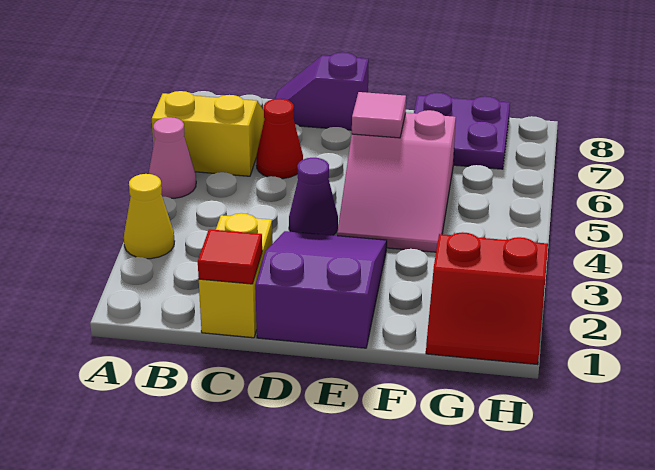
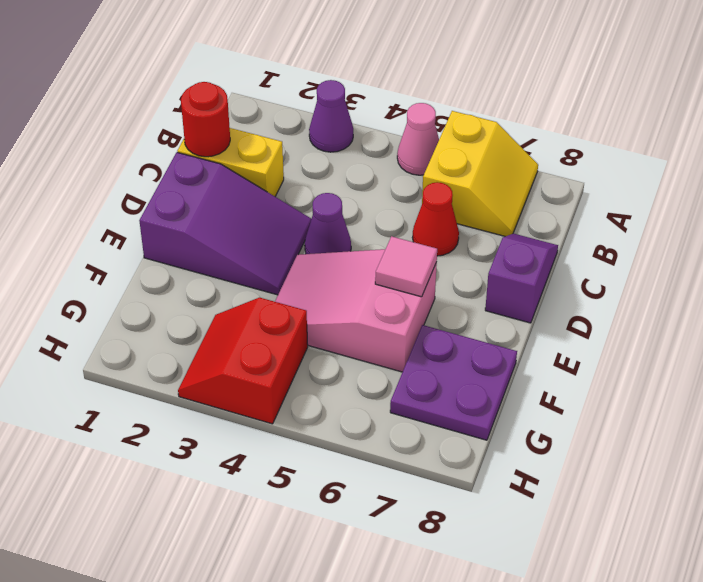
yellow 1x1 cone [124,174,174,259] -> purple 1x1 cone [309,80,353,152]
red 1x1 tile [198,229,262,284] -> red 1x1 round brick [181,82,230,157]
red 2x2 slope [426,232,548,365] -> red 2x2 slope moved to [178,298,308,424]

